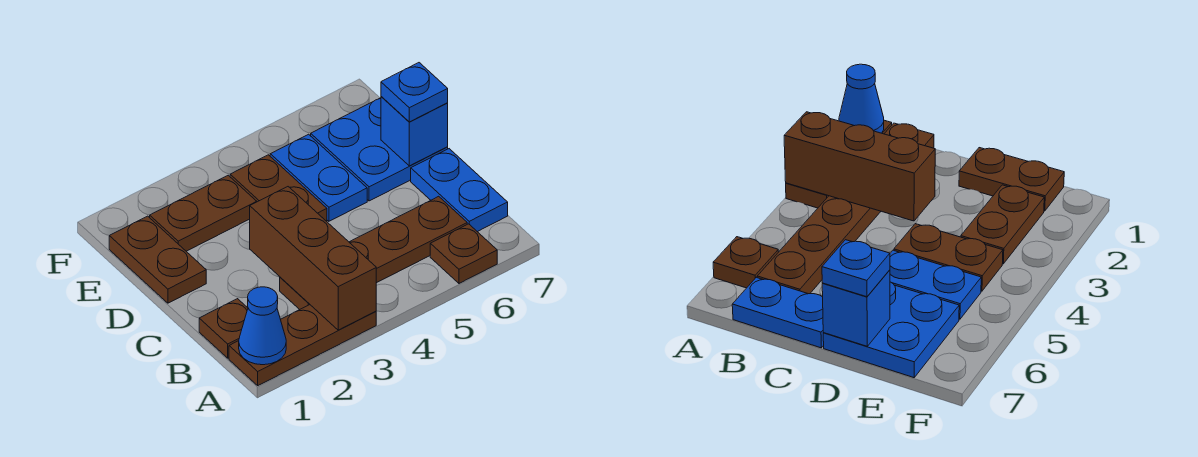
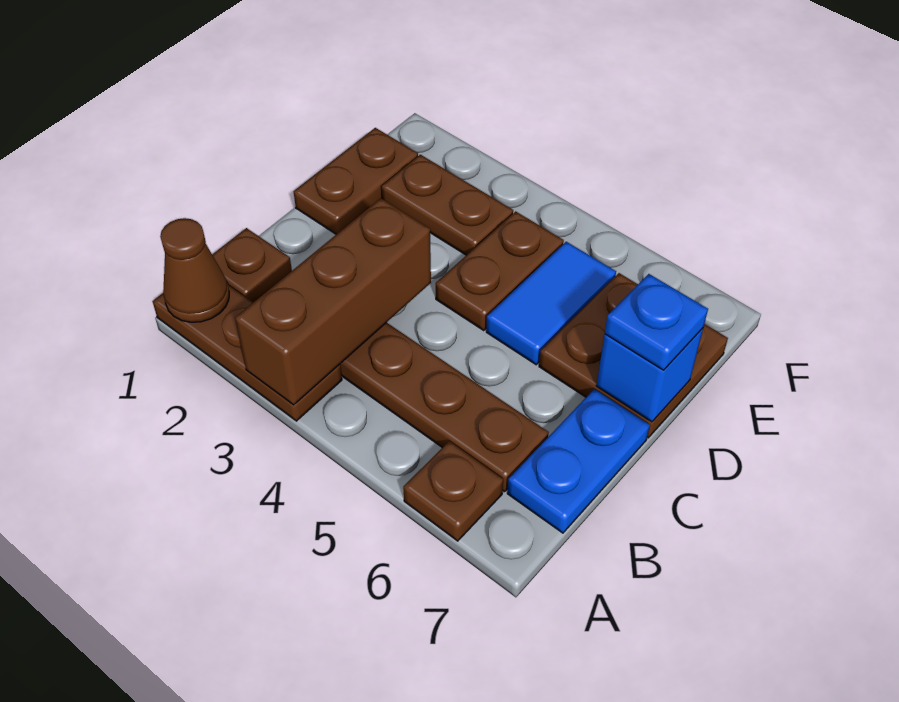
blue 1x1 cone [239,287,286,365] -> brown 1x1 cone [160,218,229,322]
blue 1x2 plate [270,134,367,221] -> blue 1x2 tile [486,242,616,365]
blue 2x2 plate [311,98,448,201] -> brown 2x2 plate [539,273,728,438]

